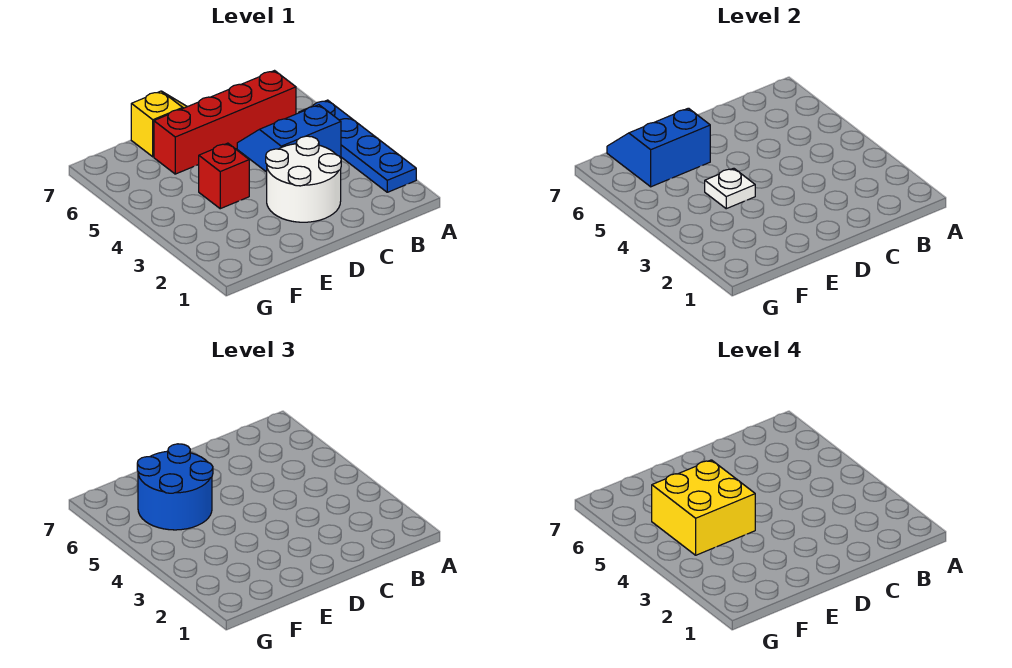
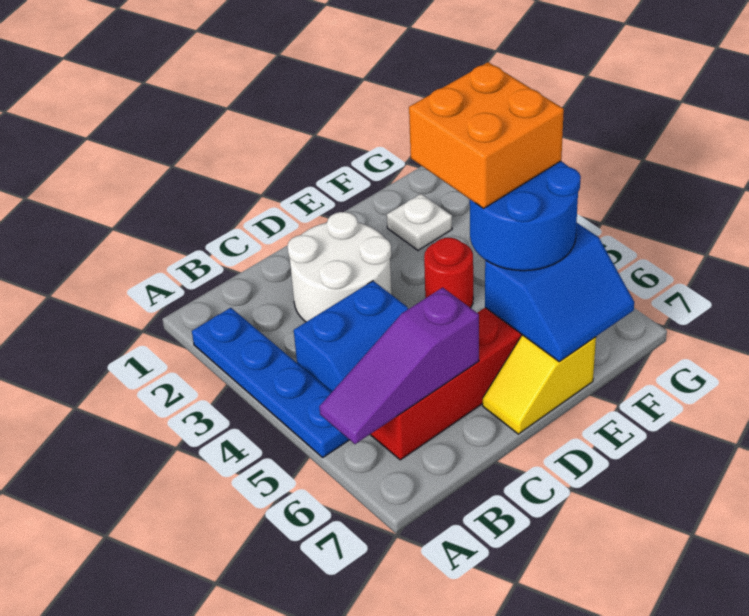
none -> purple 1x3 slope [320,288,479,444]
red 1x1 brick [199,143,249,209] -> red 1x1 round brick [424,238,473,308]
white 1x1 plate [705,168,755,209] -> white 1x1 plate moved to [387,194,452,250]
yellow 2x2 brick [652,460,755,555] -> orange 2x2 brick [409,62,564,209]

